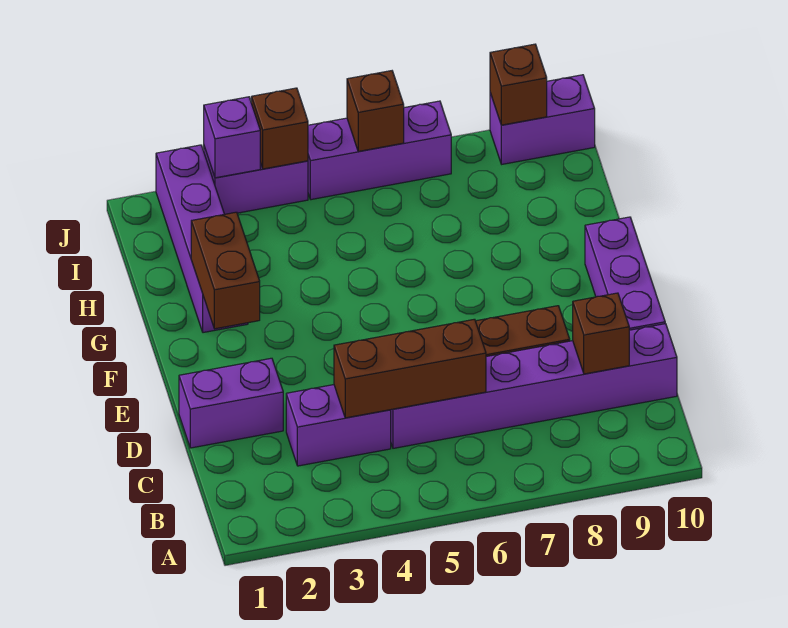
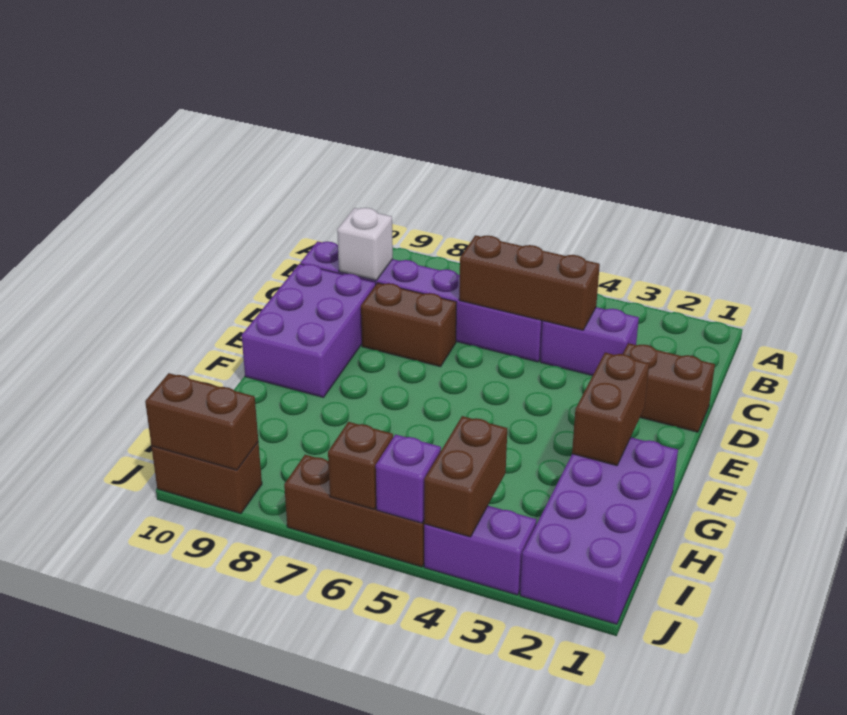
brown 1x1 brick [573,293,629,374] -> white 1x1 brick [337,208,393,281]
purple 1x2 brick [179,358,283,448] -> brown 1x2 brick [623,343,715,432]
purple 1x3 brick [585,217,665,330] -> purple 2x3 brick [242,264,376,398]
purple 1x4 brick [156,145,248,333] -> purple 2x4 brick [520,437,678,624]
purple 1x1 brick [204,97,260,178] -> purple 1x1 brick moved to [376,434,441,523]
brown 1x1 brick [251,88,308,169] -> brown 1x2 brick [424,416,507,537]
purple 1x3 brick [308,101,451,200] -> brown 1x3 brick [284,455,424,567]
purple 1x2 brick [490,75,595,164] -> brown 1x2 brick [151,442,262,514]
brown 1x1 brick [490,44,547,125] -> brown 1x2 brick [145,373,258,470]

